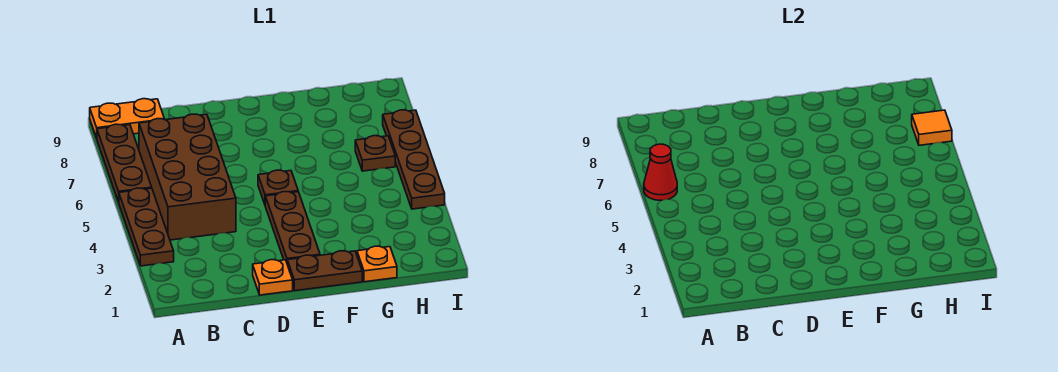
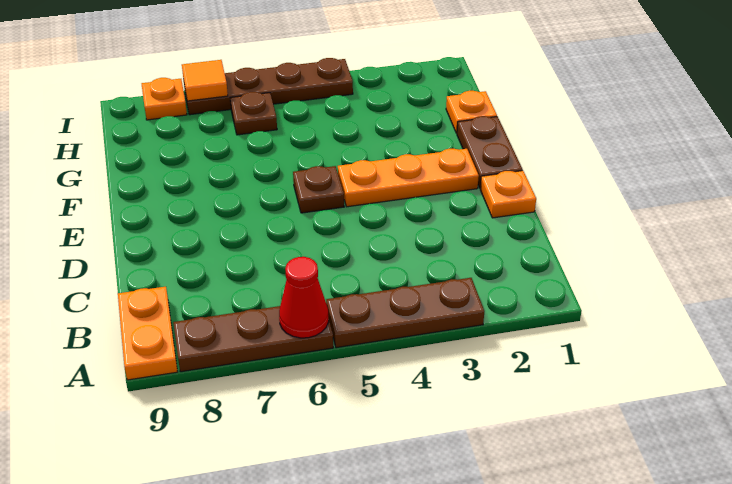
brown 2x4 brick [139,114,236,240] -> none
brown 1x3 plate [265,192,320,262] -> orange 1x3 plate [338,149,479,207]
none -> orange 1x1 plate [142,78,187,120]

